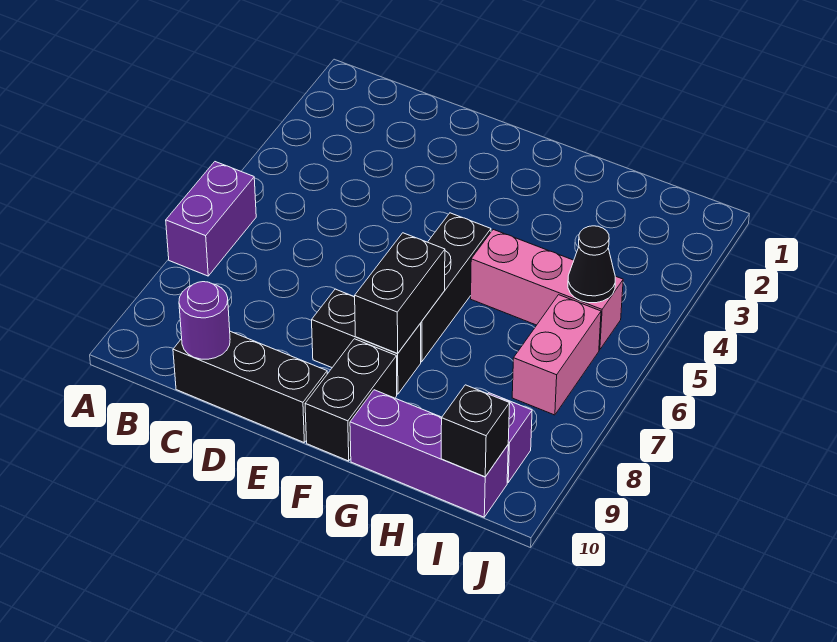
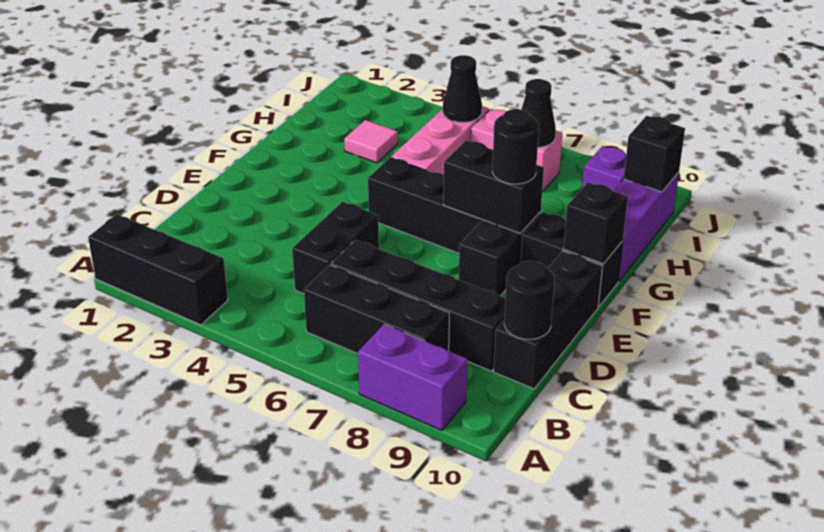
none -> black 1x3 brick [88,214,228,325]
purple 1x2 brick [166,162,256,276] -> purple 1x2 brick moved to [358,324,468,430]
none -> black 1x3 brick [304,265,449,354]
none -> black 1x2 brick [292,202,379,294]
none -> black 1x4 brick [331,240,506,371]
purple 1x1 round brick [179,282,230,359] -> black 1x1 round brick [504,261,554,339]
none -> black 1x1 round brick [492,109,539,184]
none -> black 1x1 brick [564,182,628,264]
none -> pink 1x1 tile [344,120,398,163]
none -> black 1x1 cone [521,79,556,148]

